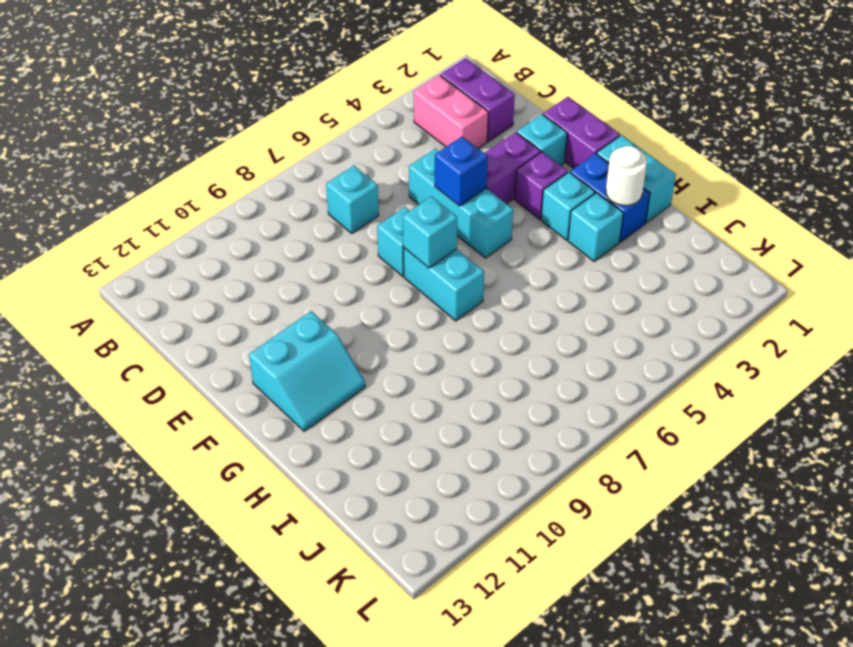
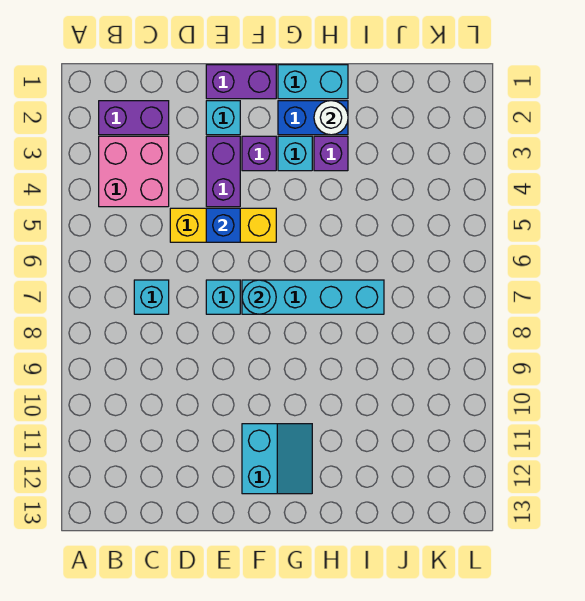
pink 1x2 brick [414,75,488,148] -> pink 2x2 brick [99,136,169,207]
cyan 1x3 brick [409,149,513,258] -> yellow 1x3 brick [170,208,276,242]
cyan 1x2 brick [404,248,484,321] -> cyan 1x4 brick [242,280,384,314]
cyan 1x1 brick [403,196,457,268] -> cyan 1x1 round brick [242,280,276,314]
cyan 1x1 brick [568,193,623,261] -> purple 1x1 brick [314,136,348,171]

